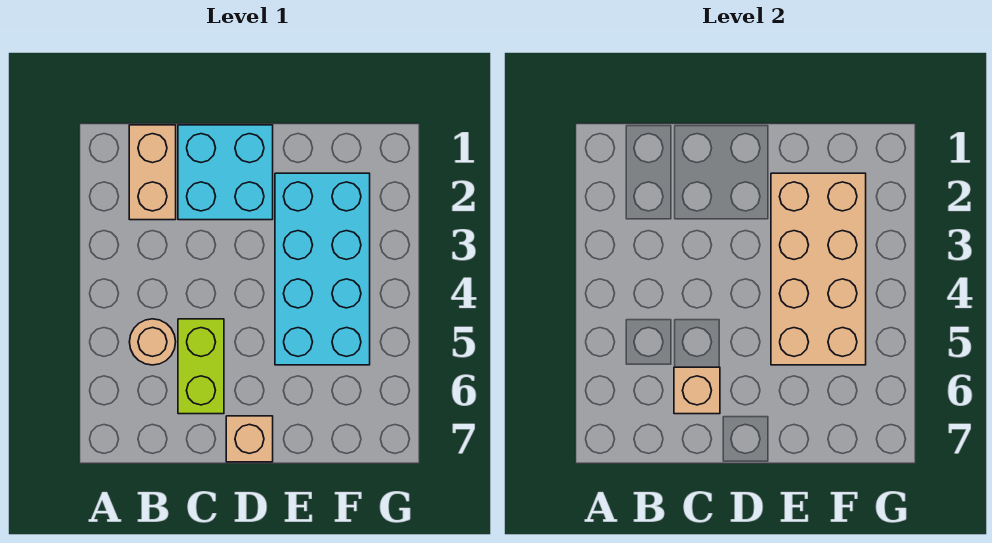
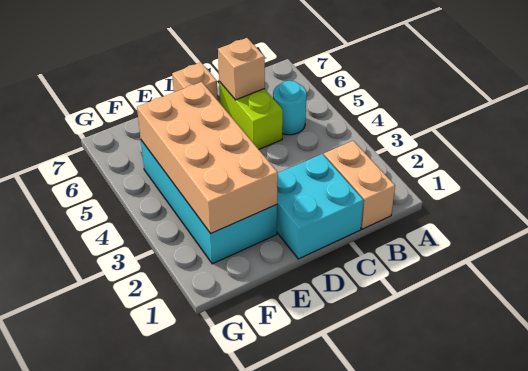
tan 1x1 round brick [130,319,176,365] -> cyan 1x1 round brick [273,81,306,135]

